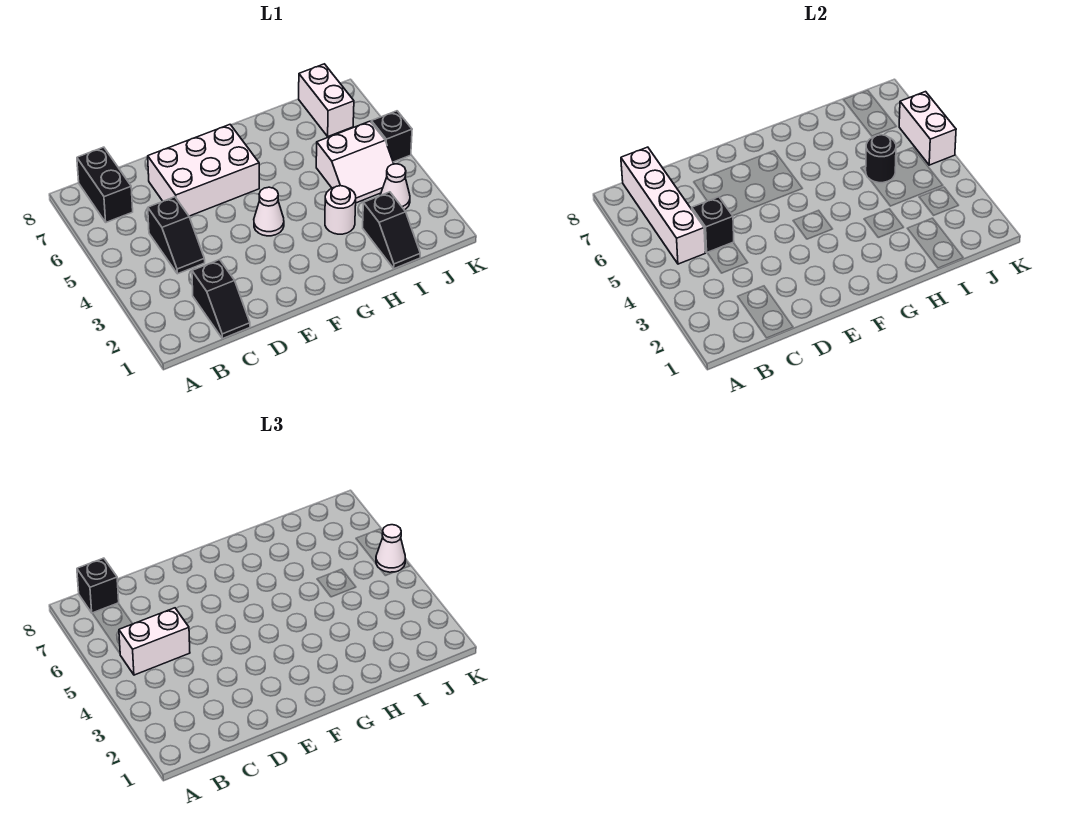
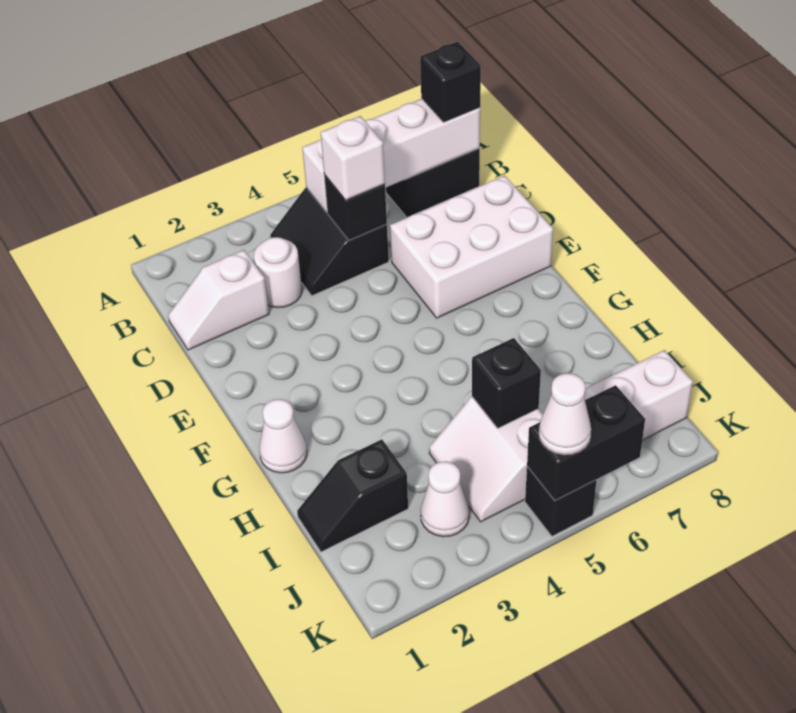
white 1x2 brick [119,608,190,675] -> white 1x1 brick [321,116,385,200]
black 1x2 slope [192,260,250,339] -> white 1x2 slope [168,250,269,350]
black 1x2 slope [148,197,205,274] -> black 2x2 slope [270,187,389,296]
white 2x3 brick [148,125,259,216] -> white 2x3 brick turned to [390,176,553,318]
white 1x1 cone [254,187,284,236] -> white 1x1 cone moved to [260,399,307,473]
white 1x1 round brick [325,186,356,234] -> white 1x1 round brick moved to [254,237,302,308]
black 1x1 round brick [866,135,896,183] -> black 1x1 brick [472,338,541,428]
white 1x2 brick [899,92,956,165] -> black 1x2 brick [527,385,645,500]

